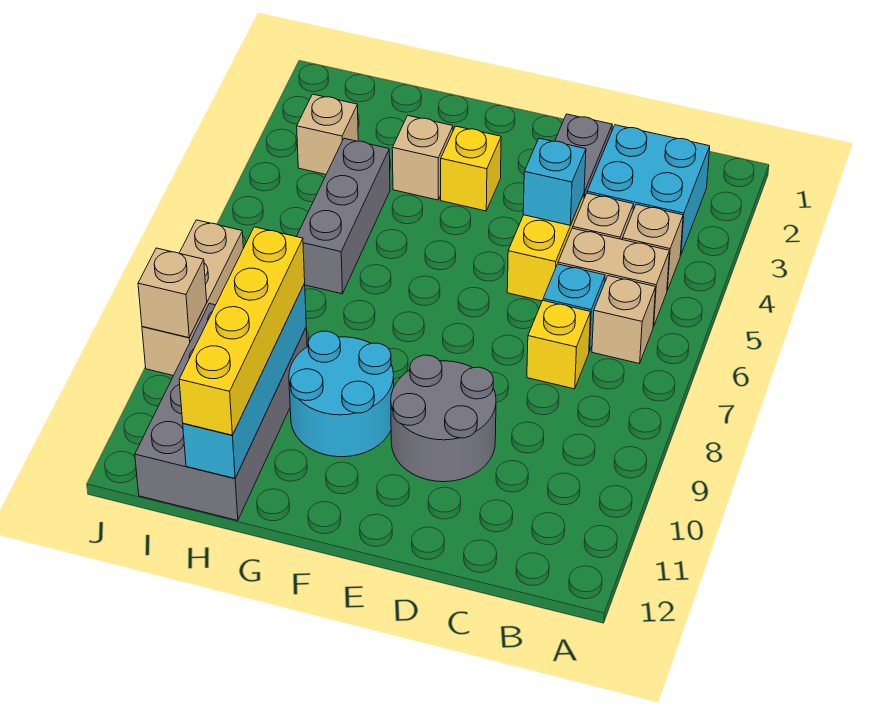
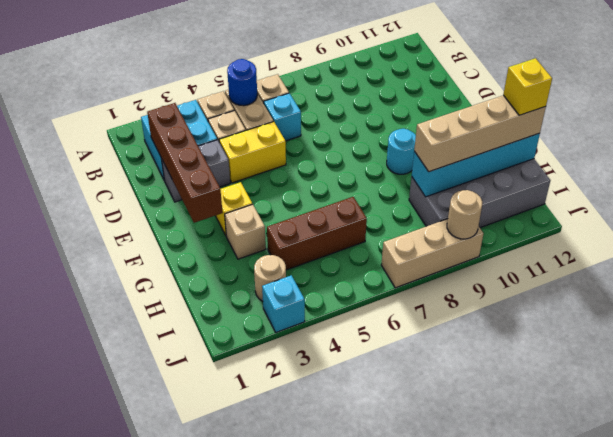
none -> blue 1x1 round brick [227,59,257,106]
none -> brown 1x4 brick [147,103,223,223]
yellow 1x1 brick [527,301,591,389] -> yellow 1x1 brick moved to [503,58,552,115]
cyan 1x1 brick [523,138,586,225] -> cyan 1x1 brick moved to [262,275,305,332]
grey 2x2 round brick [391,355,496,482] -> none
cyan 2x2 round brick [289,331,394,457] -> cyan 1x1 round brick [387,129,416,174]
grey 1x3 brick [297,138,390,294] -> brown 1x3 brick [267,197,367,270]
yellow 1x4 brick [179,227,305,435] -> tan 1x4 brick [414,95,546,172]
tan 1x1 brick [297,94,358,174] -> tan 1x1 round brick [254,255,286,301]
tan 1x1 brick [138,248,207,338] -> tan 1x1 round brick [447,190,482,239]

